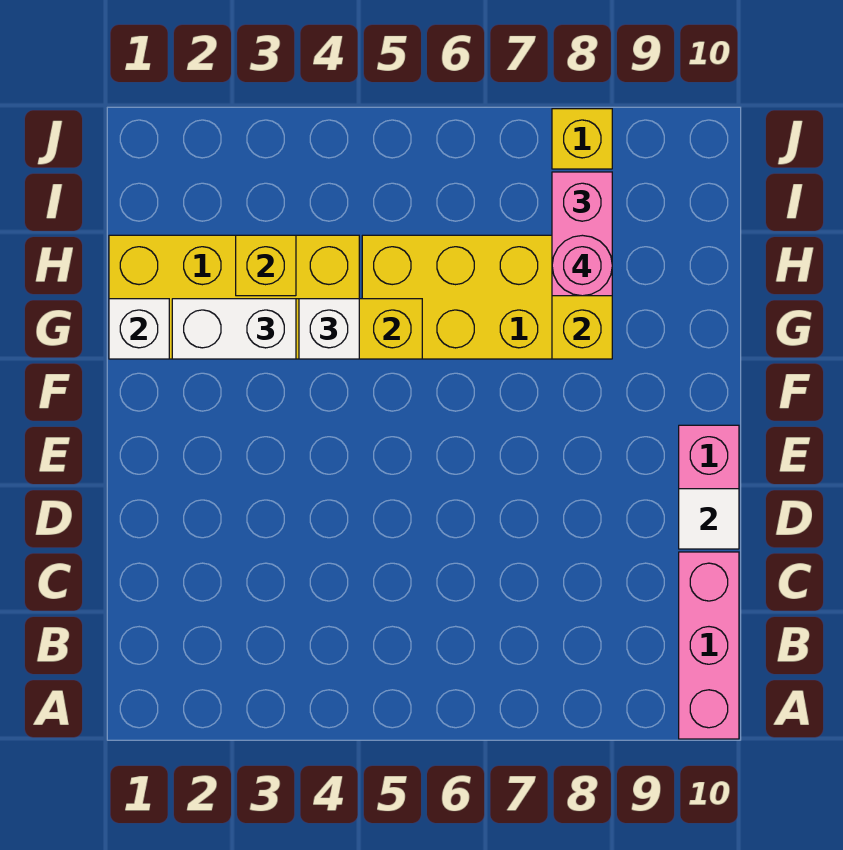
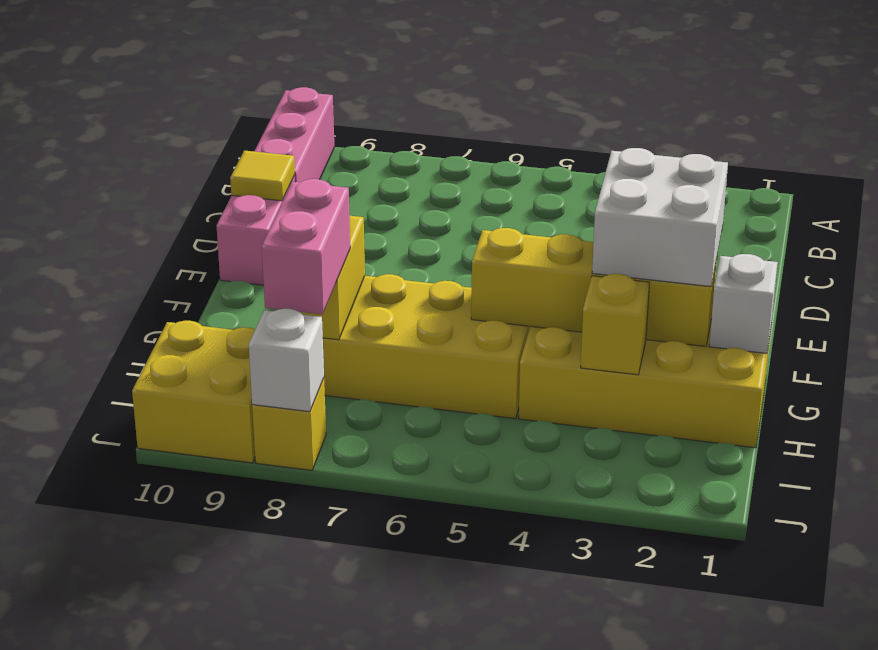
white 1x1 tile [679,489,739,549] -> yellow 1x1 tile [230,151,295,201]
white 1x2 brick [172,299,296,359] -> white 2x2 brick [592,148,728,287]
white 1x1 brick [299,299,359,359] -> white 1x1 brick moved to [249,309,324,412]
pink 1x1 round brick [552,235,612,296] -> none
none -> yellow 2x2 brick [132,321,255,463]

